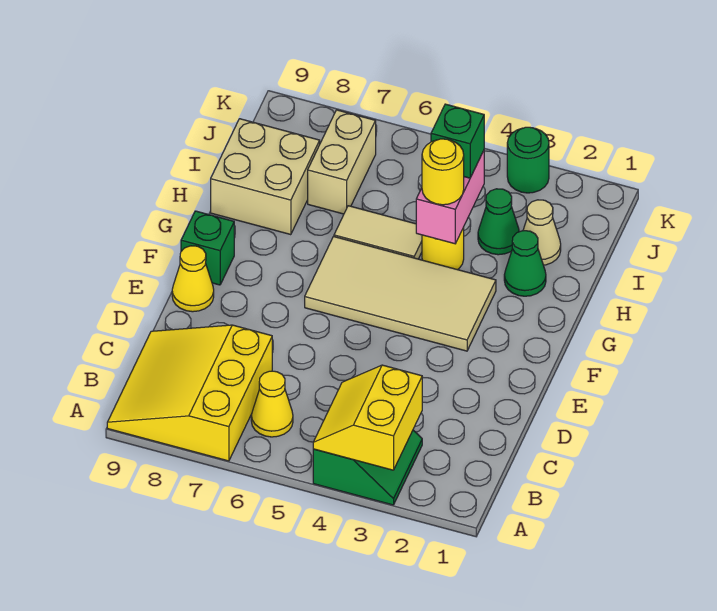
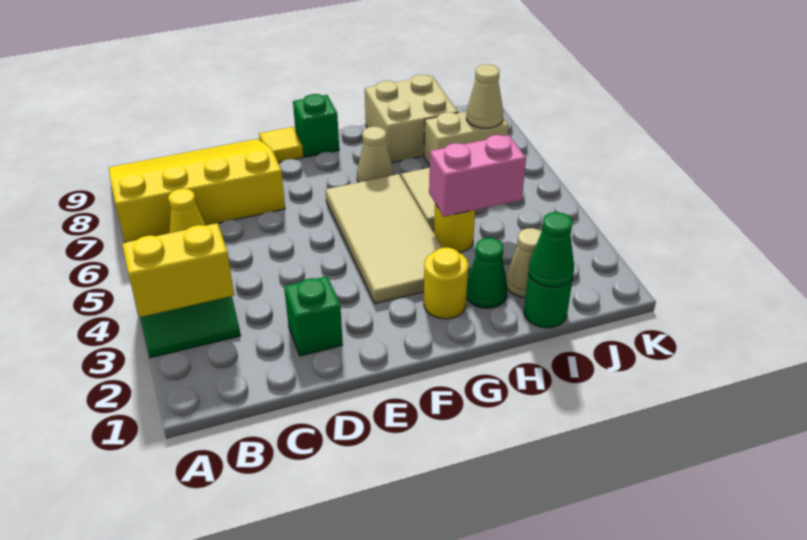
yellow 3x3 slope [107,325,272,461] -> yellow 3x4 slope [109,139,285,243]
yellow 1x1 cone [172,246,214,312] -> yellow 1x1 tile [259,127,303,163]
none -> tan 1x1 cone [357,127,394,182]
yellow 1x1 round brick [422,139,464,205] -> yellow 1x1 round brick moved to [424,248,468,319]
green 1x1 cone [478,189,519,255] -> green 1x1 cone moved to [529,212,574,287]
green 1x1 brick [431,104,484,178] -> green 1x1 brick moved to [284,276,343,356]
none -> tan 1x1 cone [466,65,503,128]
green 1x1 round brick [507,127,549,193] -> green 1x1 round brick moved to [524,271,573,328]

